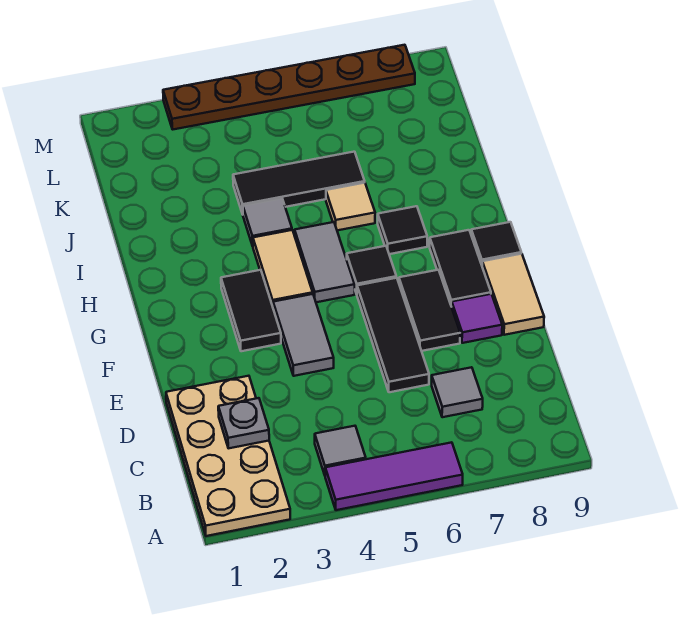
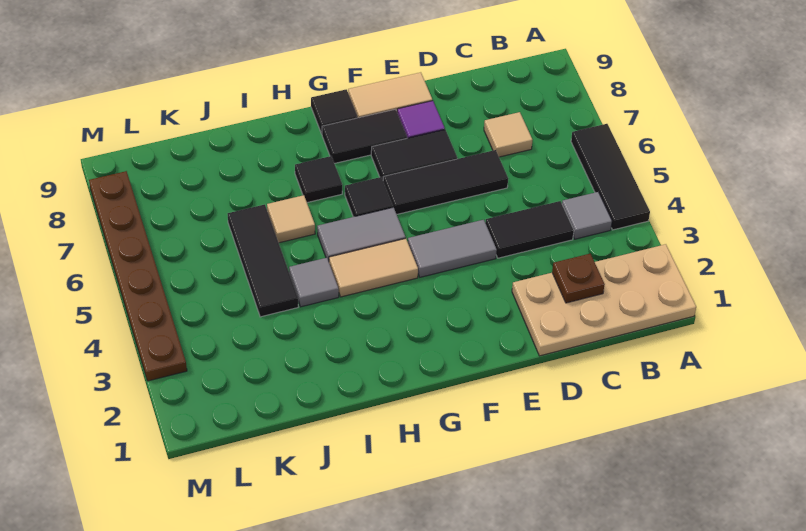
purple 1x3 tile [325,442,463,510] -> black 1x3 tile [571,124,650,230]
grey 1x1 plate [218,398,269,448] -> brown 1x1 plate [552,254,605,303]
grey 1x1 tile [432,367,483,417] -> tan 1x1 tile [484,112,532,157]
black 1x2 tile [221,270,281,351] -> black 1x2 tile moved to [485,201,574,258]

